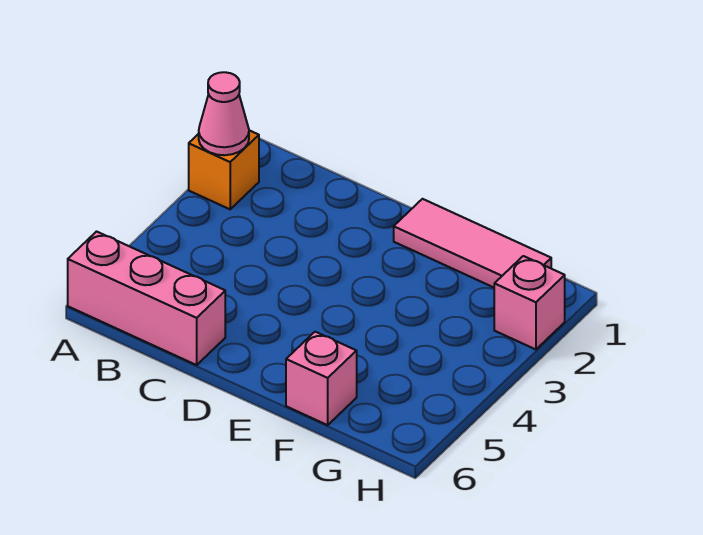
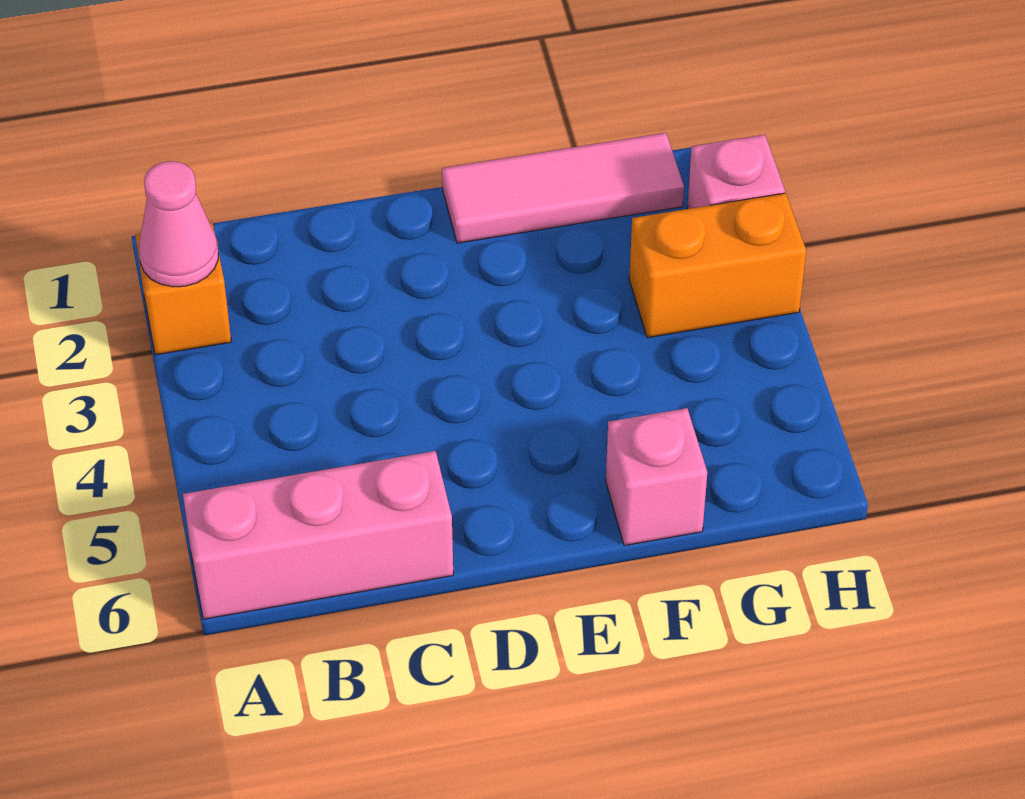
none -> orange 1x2 brick [629,193,806,338]

